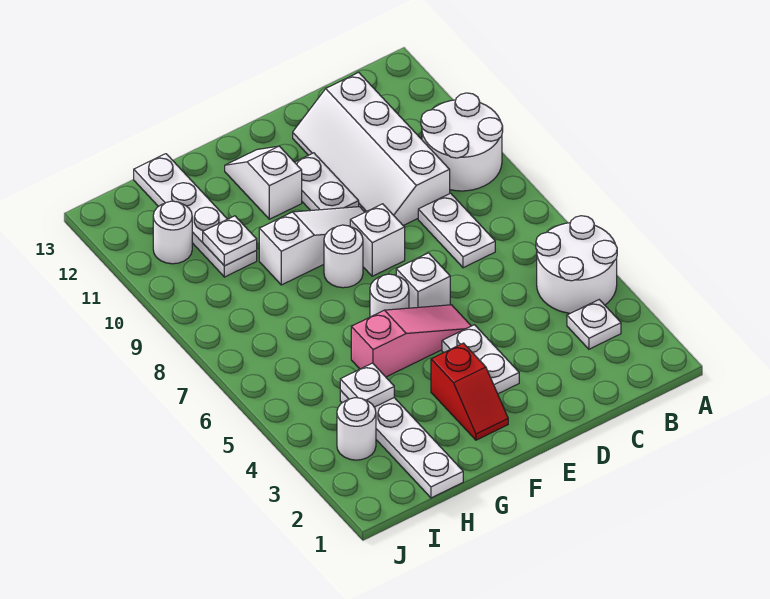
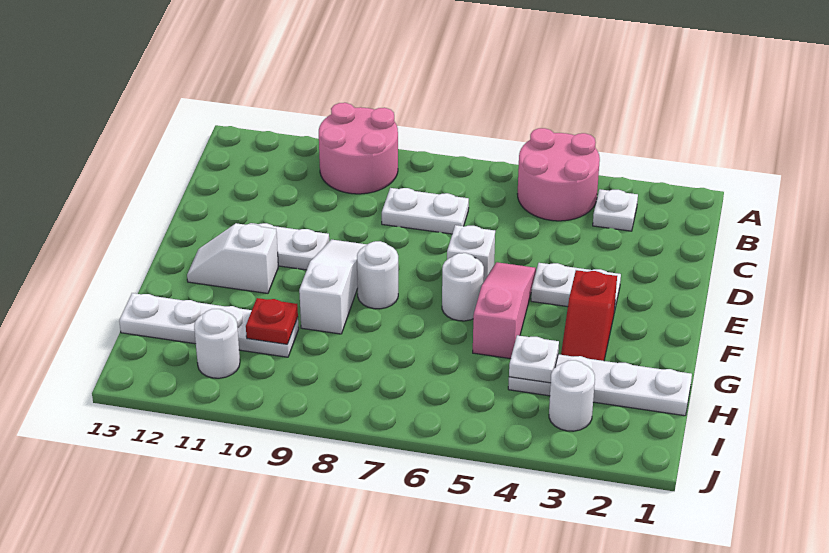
white 2x2 round brick [536,216,617,313] -> pink 2x2 round brick [518,128,600,221]
white 2x2 round brick [421,93,503,191] -> pink 2x2 round brick [319,103,398,194]
white 2x4 slope [293,73,450,225] -> none
white 1x1 brick [350,204,405,276] -> none
red 1x2 slope [431,343,508,440] -> red 1x2 slope turned to [561,270,617,361]
white 1x1 plate [203,216,257,266] -> red 1x1 plate [246,298,298,344]

